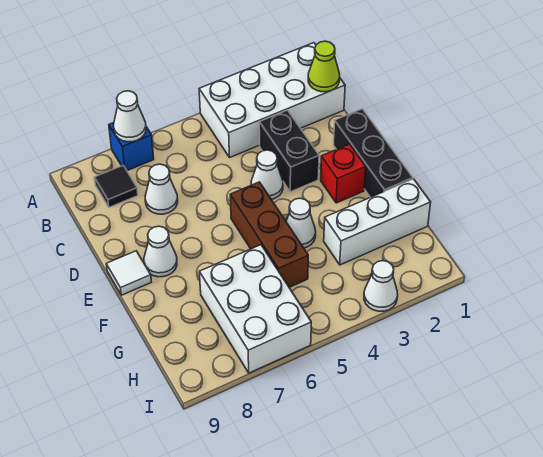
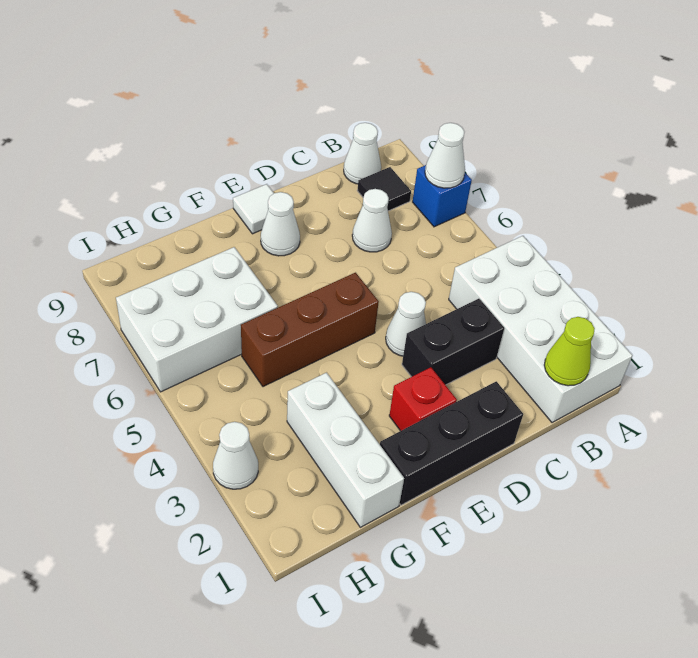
white 1x1 cone [286,198,316,248] -> white 1x1 cone moved to [344,123,381,184]

